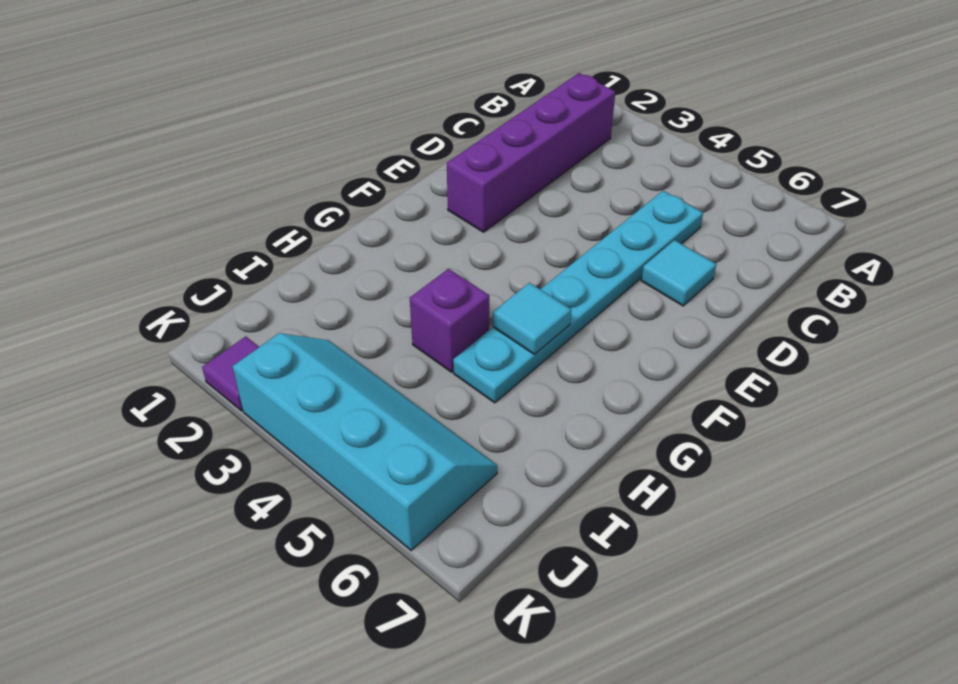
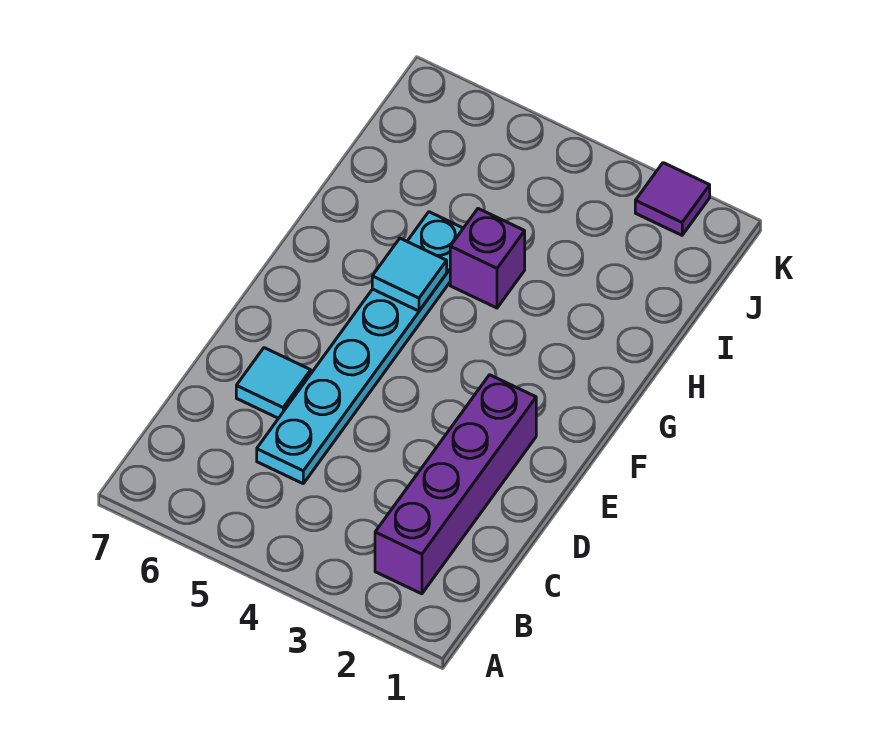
cyan 2x4 slope [233,333,497,550] -> none

